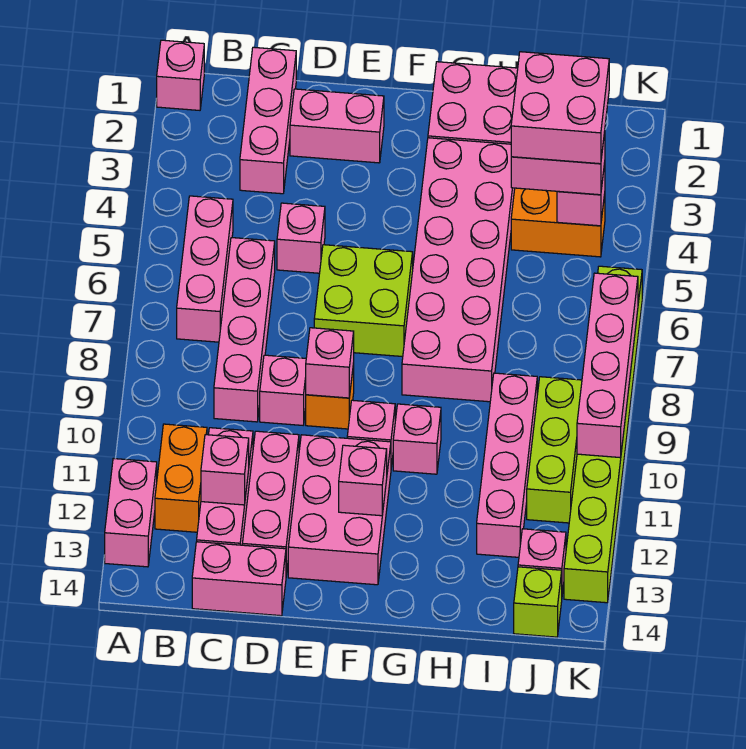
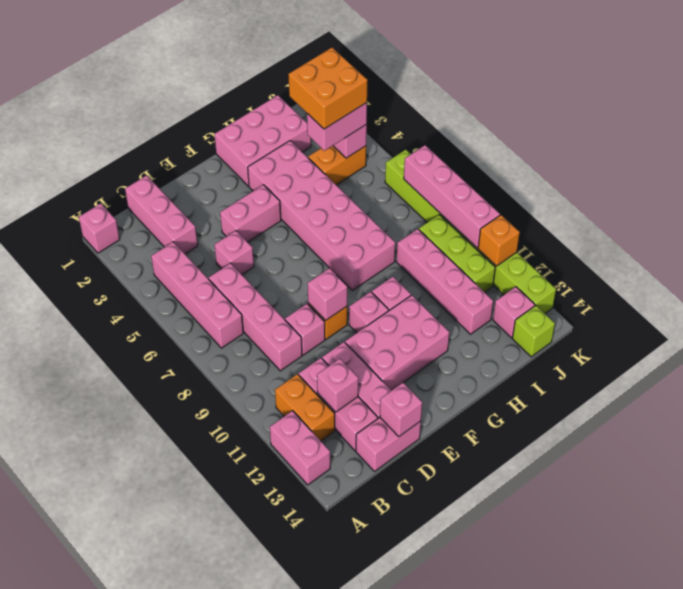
pink 1x3 brick [177,196,233,342] -> pink 1x4 brick [151,242,243,348]
pink 1x2 brick [290,89,384,163] -> pink 1x2 brick moved to [220,185,281,242]
lime 2x2 brick [314,245,413,357] -> none
pink 2x3 brick [288,435,391,585] -> pink 2x3 brick turned to [345,295,449,391]
pink 1x1 brick [339,445,387,516] -> pink 1x1 brick moved to [380,383,422,436]
pink 2x2 brick [511,52,609,164] -> orange 2x2 brick [289,48,368,129]
none -> orange 1x1 brick [478,215,520,266]

